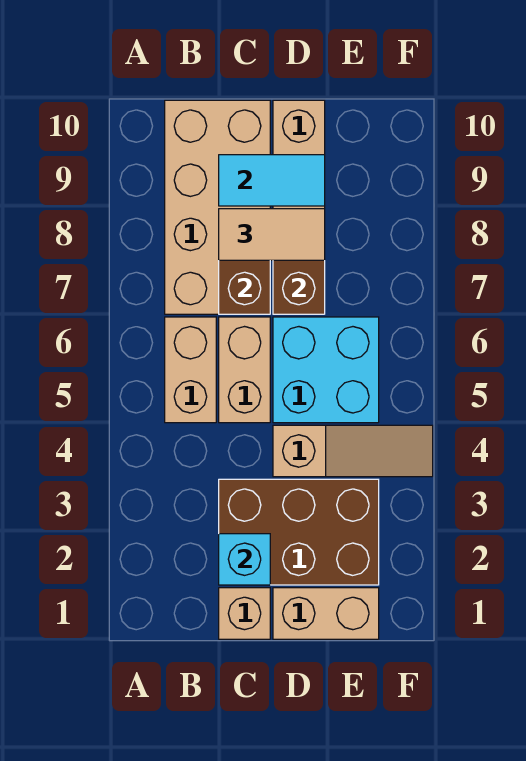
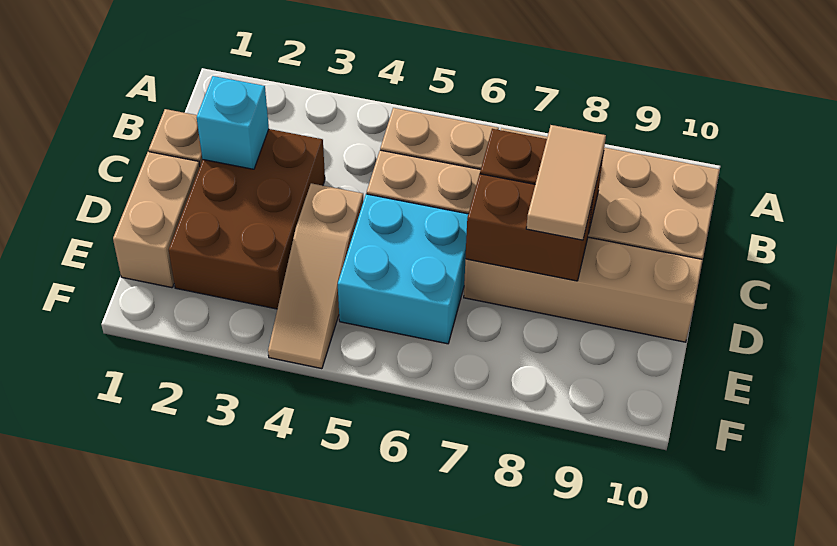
cyan 1x2 tile [219,155,325,206] -> none

